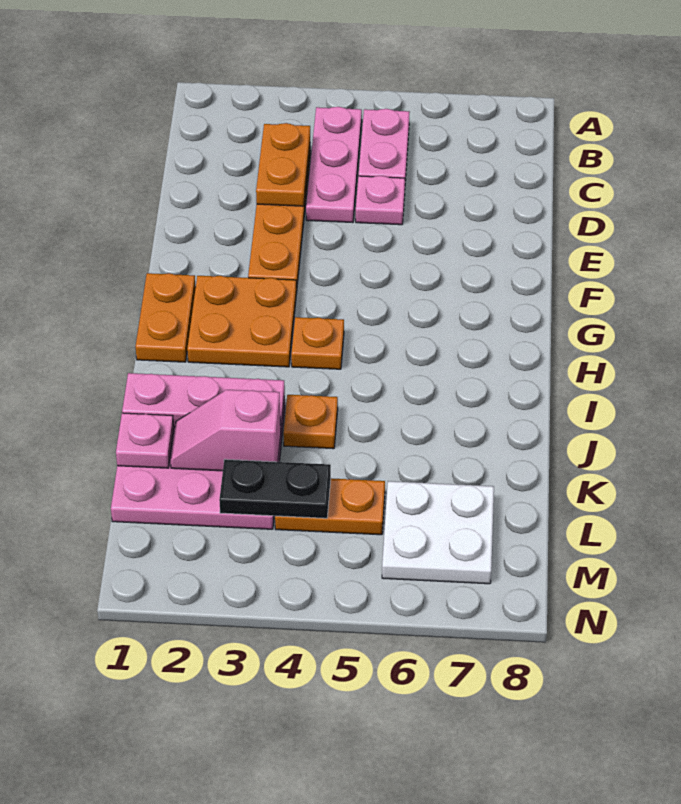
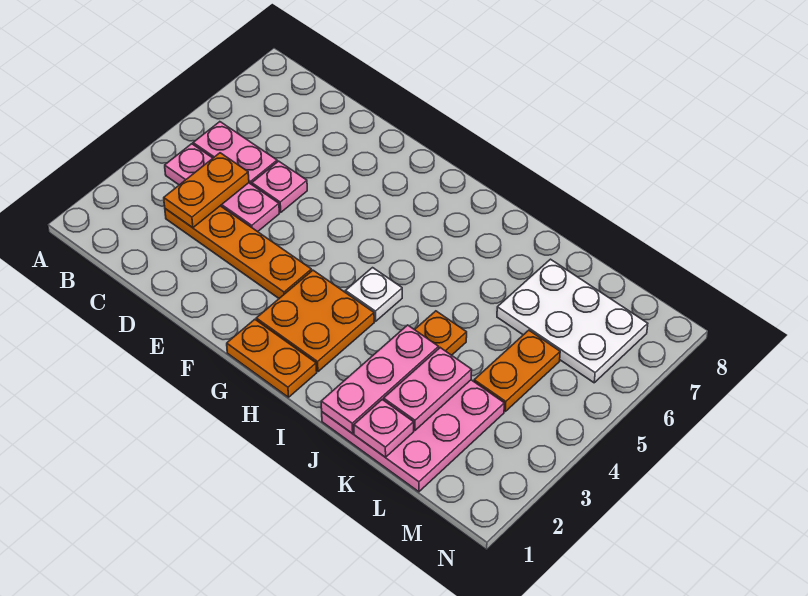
orange 1x2 plate [256,123,310,206] -> orange 1x2 plate turned to [164,153,249,228]
orange 1x1 plate [291,317,344,369] -> white 1x1 plate [345,268,402,321]
pink 1x2 slope [171,390,281,471] -> pink 1x2 plate [384,348,472,430]
black 1x2 plate [219,459,331,518] -> none
white 2x2 plate [382,481,494,584] -> white 2x3 plate [497,259,648,383]

